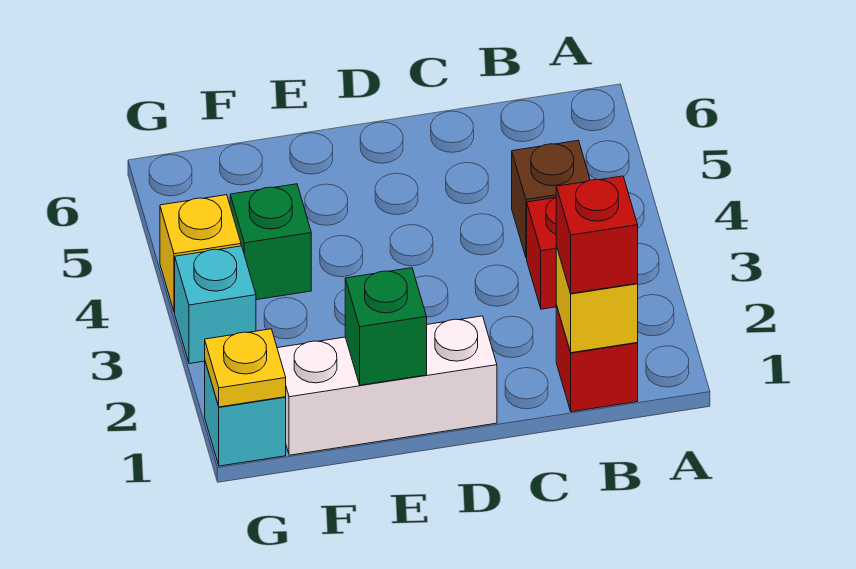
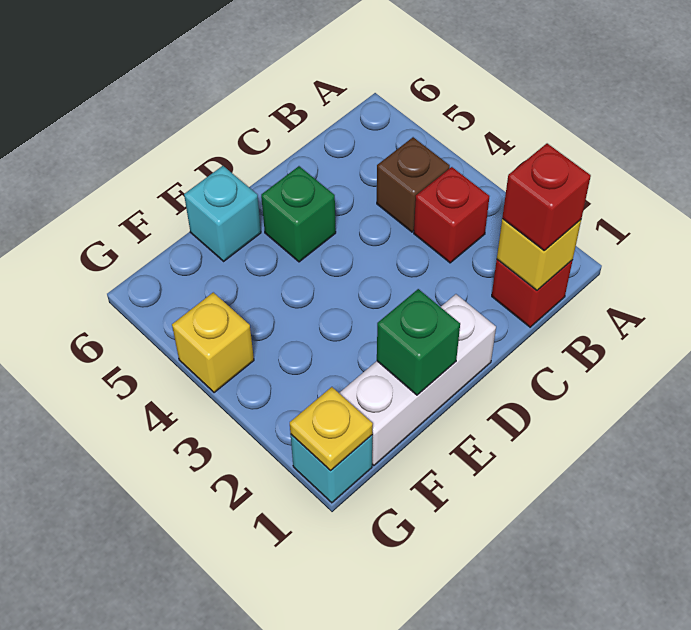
green 1x1 brick [230,184,311,300] -> green 1x1 brick moved to [261,166,336,262]
cyan 1x1 brick [175,246,256,364] -> cyan 1x1 brick moved to [184,166,261,261]

